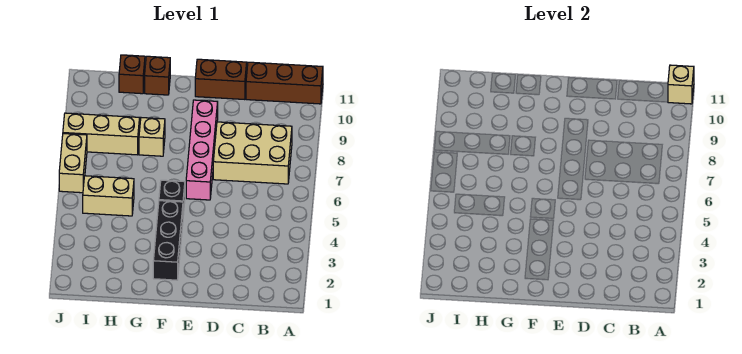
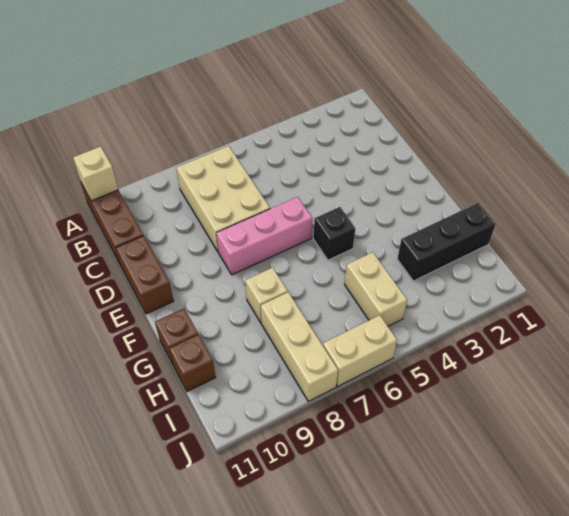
pink 1x4 brick [186,100,218,200] -> pink 1x3 brick [216,197,312,275]
black 1x3 brick [153,201,183,280] -> black 1x3 brick moved to [397,203,496,281]

